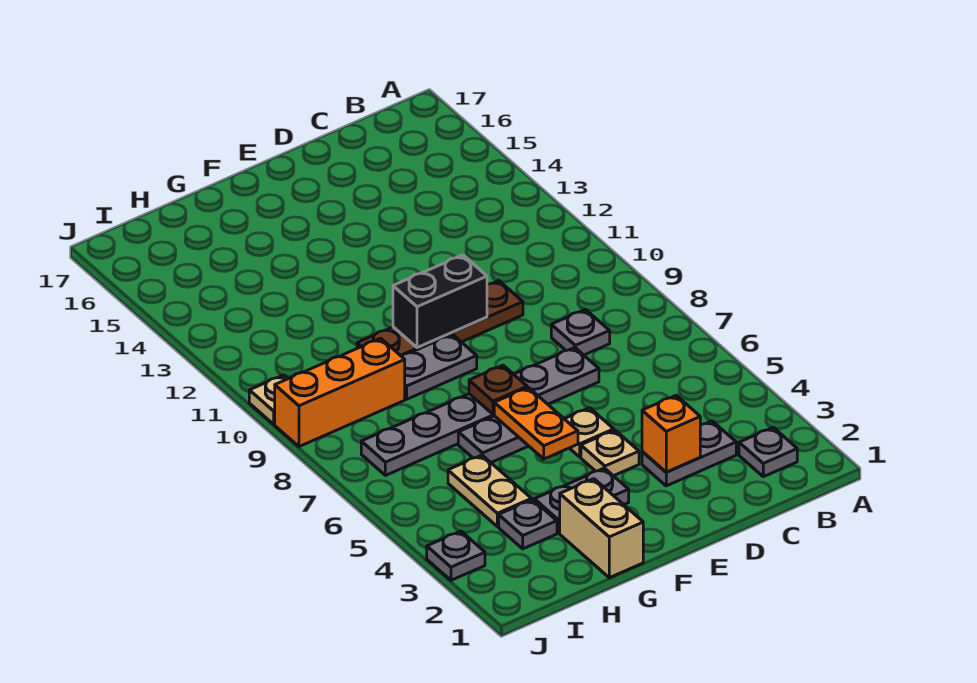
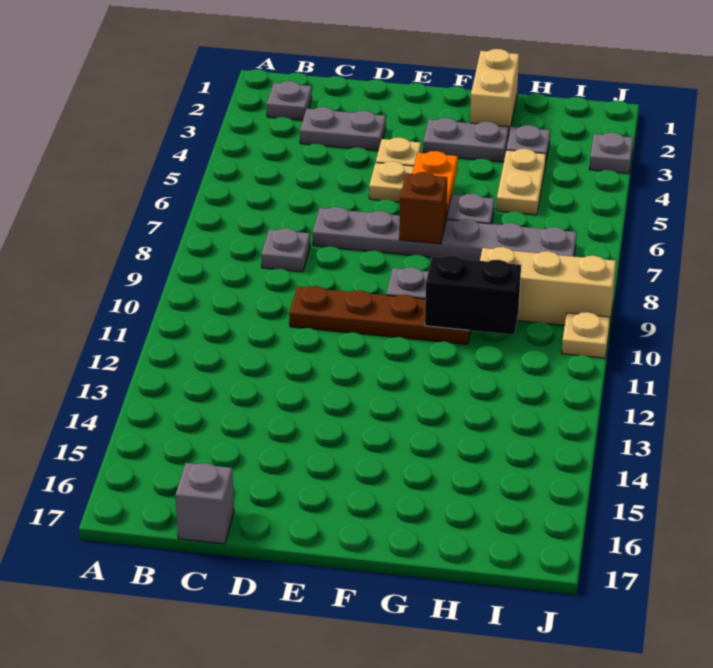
none -> grey 1x1 brick [175,463,234,544]
orange 1x1 brick [642,395,700,472] -> none
black 1x2 brick [393,255,487,348] -> black 1x2 brick moved to [425,255,521,335]
brown 1x1 plate [469,365,527,414] -> brown 1x1 brick [399,172,447,244]
orange 1x3 brick [275,338,405,447] -> tan 1x3 brick [480,247,616,327]

